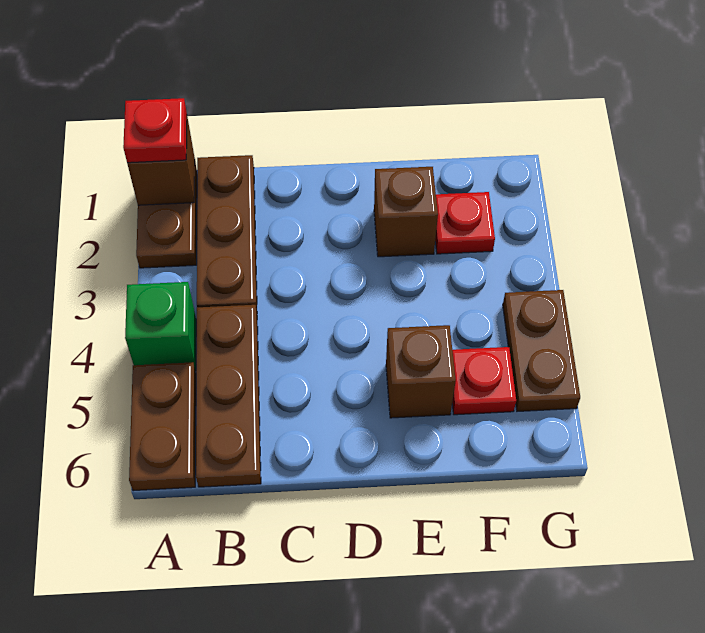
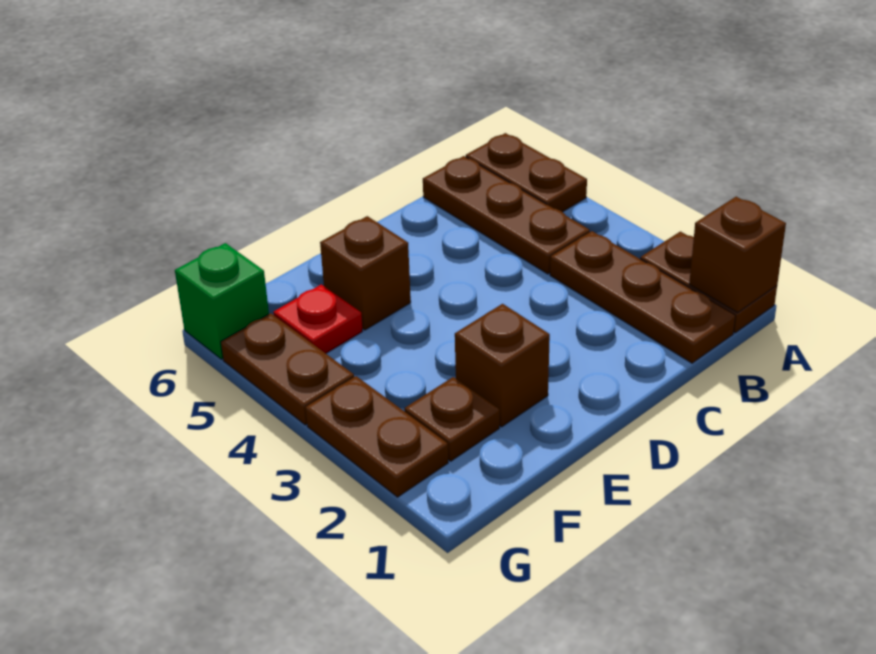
red 1x1 plate [123,98,187,163] -> none
green 1x1 brick [125,282,196,371] -> green 1x1 brick moved to [175,243,269,359]
red 1x1 plate [435,192,495,254] -> brown 1x1 plate [404,377,499,461]
none -> brown 1x2 plate [305,376,448,497]

